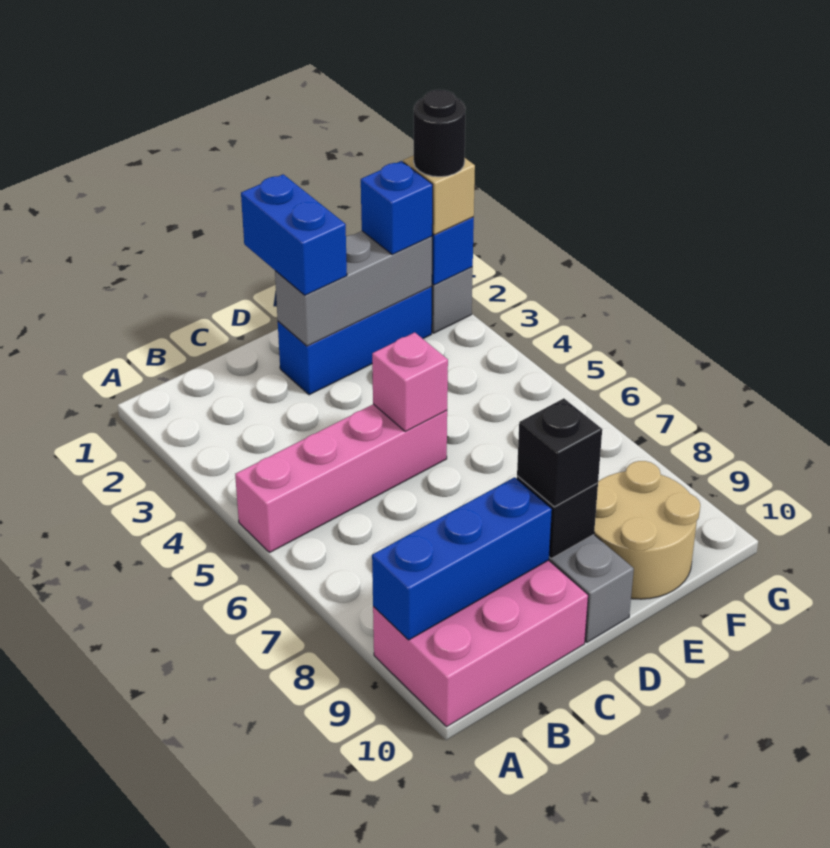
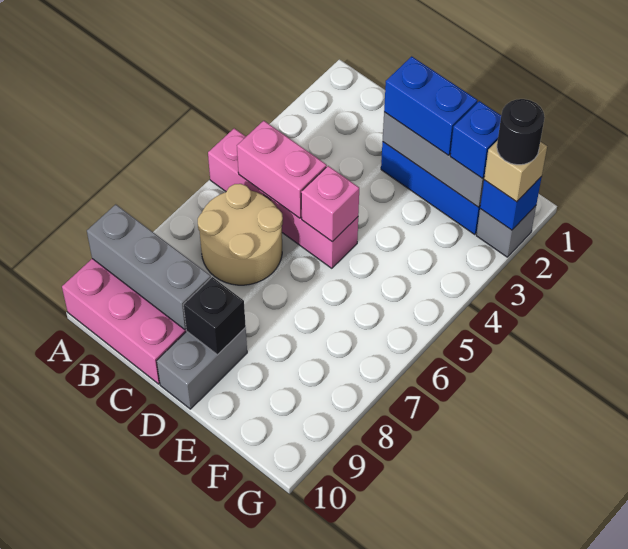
blue 1x3 brick [372,477,552,640] -> grey 1x3 brick [87,204,211,330]
none -> pink 1x2 brick [237,121,327,218]
blue 1x2 brick [241,174,347,295] -> blue 1x2 brick turned to [384,56,478,155]
black 1x1 brick [517,398,602,507] -> none
tan 2x2 round brick [594,461,700,599] -> tan 2x2 round brick moved to [198,184,283,285]

